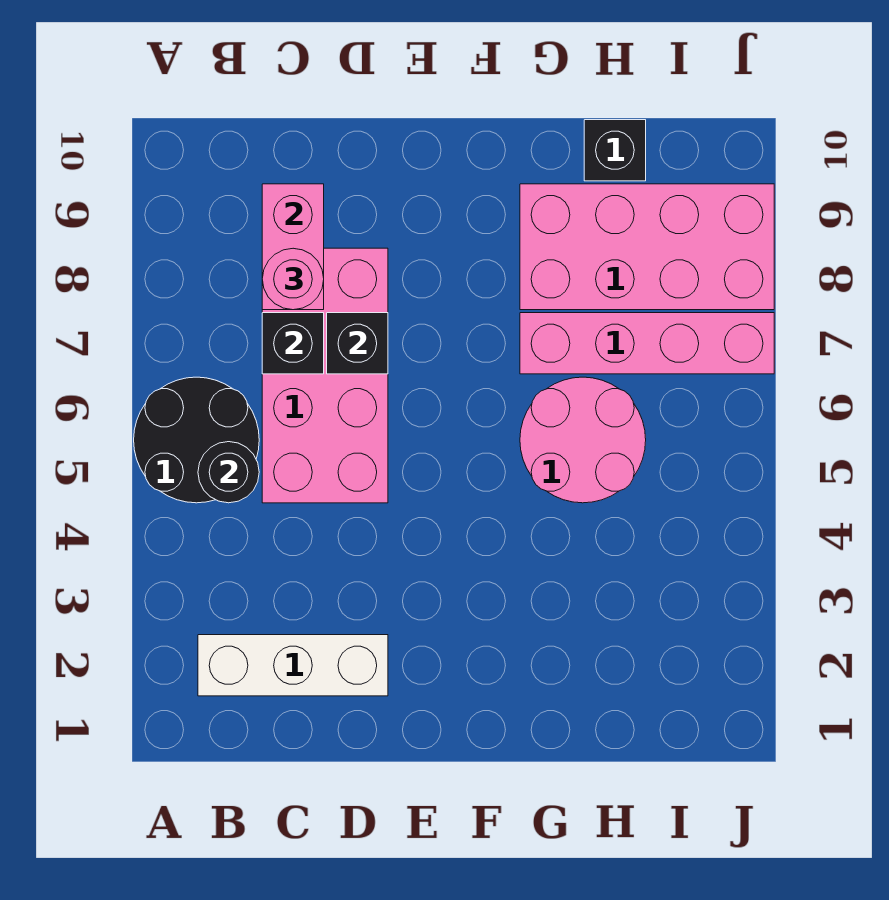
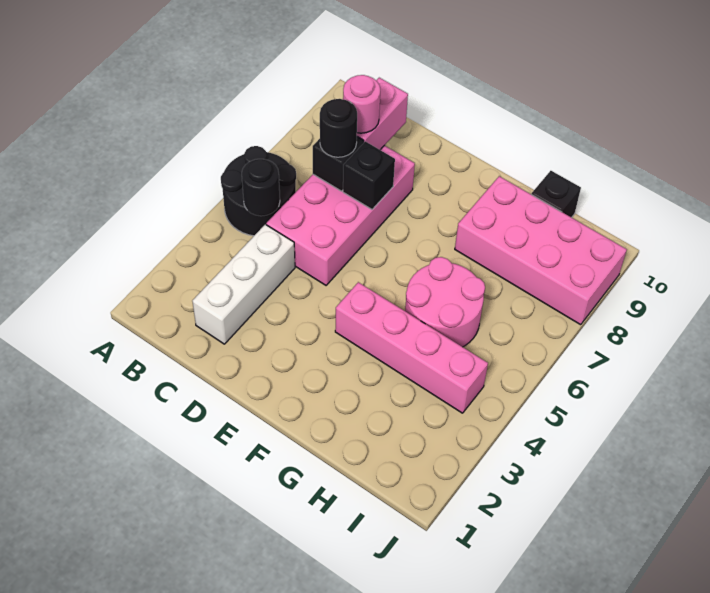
white 1x3 brick [198,635,388,696] -> white 1x3 brick turned to [192,224,295,344]
none -> black 1x1 round brick [320,99,357,157]
pink 1x4 brick [520,313,774,374] -> pink 1x4 brick moved to [335,282,488,413]

